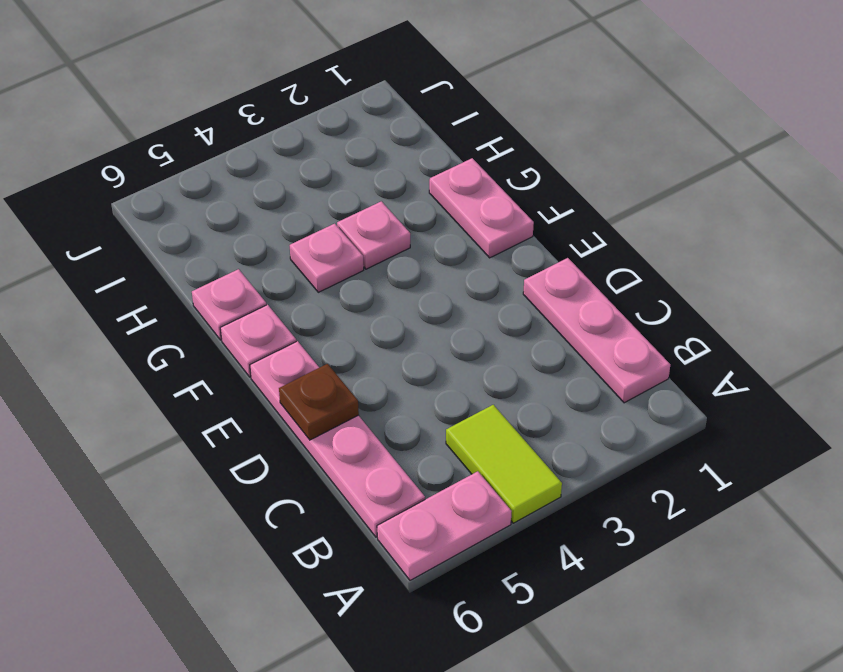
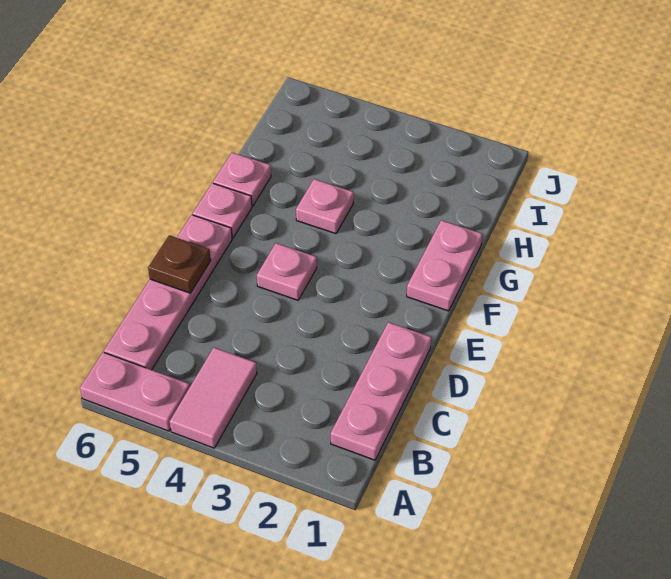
lime 1x2 tile [446,405,562,523] -> pink 1x2 tile [170,348,257,448]
pink 1x1 plate [337,201,410,269] -> pink 1x1 plate moved to [257,243,317,300]

